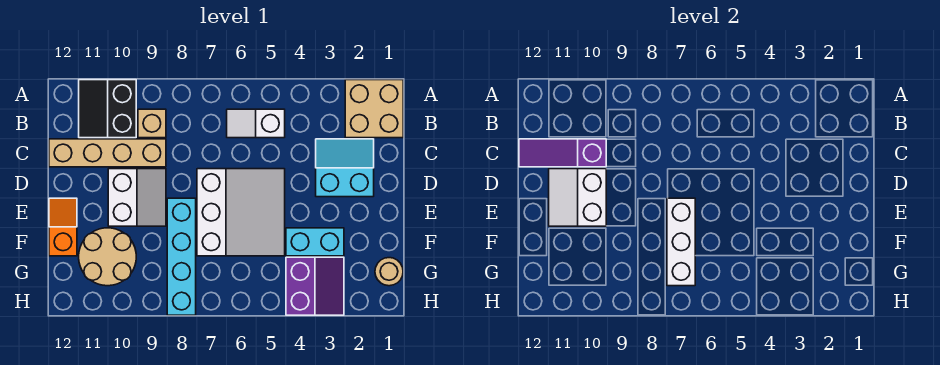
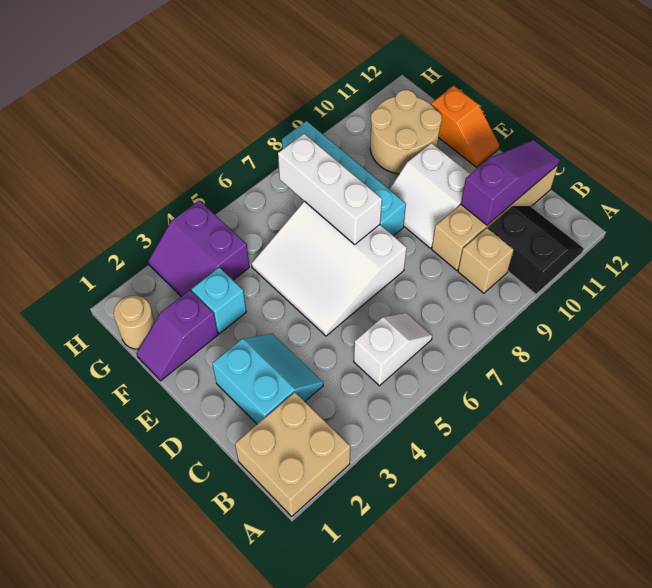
cyan 2x2 slope [316,139,374,197] -> cyan 2x2 slope turned to [212,334,323,424]
white 2x2 slope [549,169,606,226] -> none
none -> purple 1x2 slope [136,290,218,381]
cyan 1x2 brick [286,228,344,256] -> cyan 1x1 brick [192,267,246,334]

